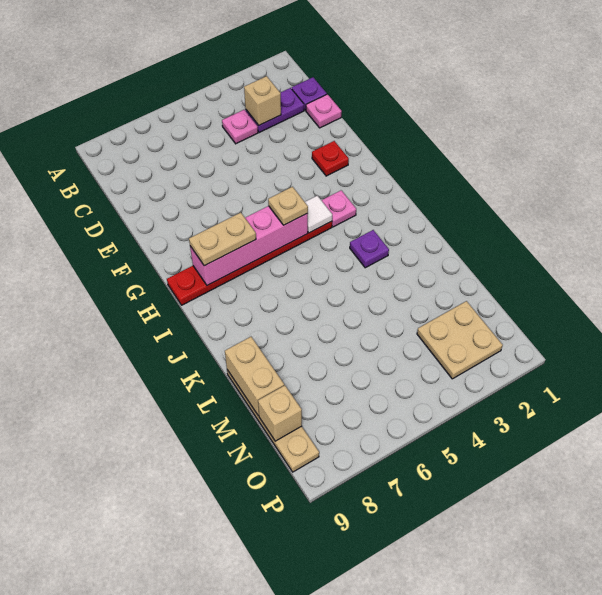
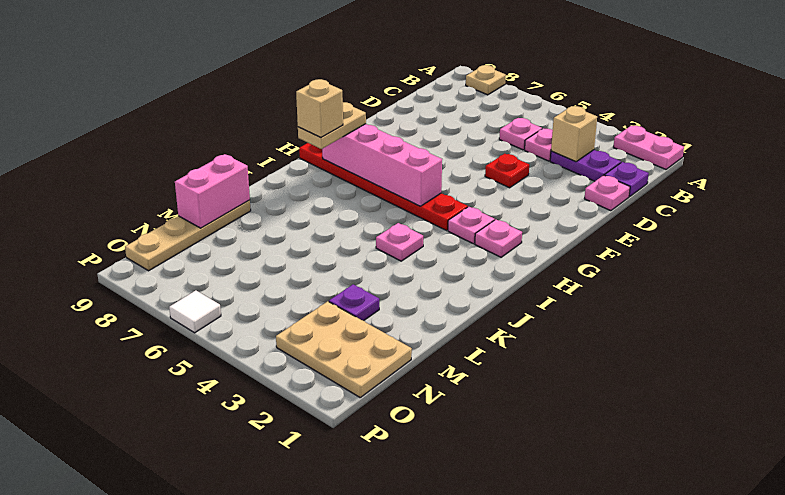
none -> pink 1x2 plate [614,126,684,169]
none -> pink 1x1 plate [499,118,542,150]
red 1x1 plate [312,141,349,176] -> red 1x1 plate moved to [485,154,529,188]
none -> pink 1x1 plate [475,220,522,257]
white 1x1 tile [305,196,332,233] -> white 1x1 tile moved to [169,290,221,333]
tan 1x1 plate [268,187,308,225] -> tan 1x1 plate moved to [466,65,506,95]
tan 1x2 plate [189,213,256,266] -> tan 1x2 plate turned to [298,102,366,149]
purple 1x1 plate [350,230,389,268] -> purple 1x1 plate moved to [329,284,379,321]
none -> pink 1x1 plate [376,223,423,261]
tan 1x2 brick [225,337,284,416] -> pink 1x2 brick [175,154,250,228]
tan 2x2 plate [417,301,503,379] -> tan 2x3 plate [276,301,412,397]
tan 1x1 brick [258,385,302,441] -> tan 1x1 brick moved to [296,79,343,138]

